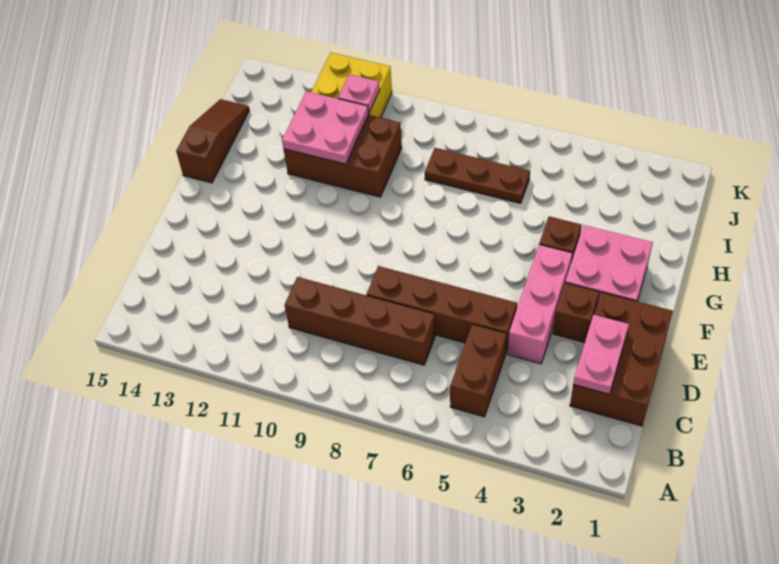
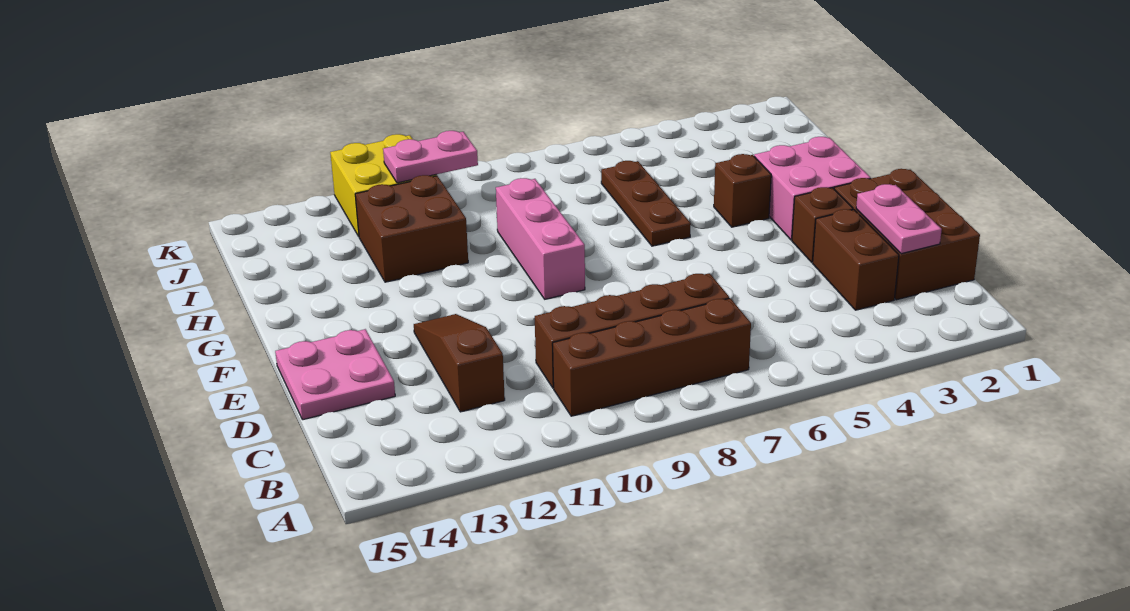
brown 1x2 brick [450,324,507,417] -> brown 1x2 brick moved to [813,209,899,310]
pink 1x3 brick [508,245,573,364] -> pink 1x3 brick moved to [496,178,585,299]
brown 1x4 brick [367,266,517,354] -> brown 1x4 brick moved to [553,298,751,416]
brown 1x3 slope [176,99,249,183] -> brown 1x3 slope moved to [414,314,505,412]
brown 2x3 brick [284,115,402,197] -> brown 2x2 brick [355,175,468,282]
pink 2x2 plate [282,91,369,164] -> pink 2x2 plate moved to [275,329,395,420]
brown 1x3 plate [425,148,530,203] -> brown 1x3 plate turned to [601,161,691,246]
pink 1x1 plate [338,74,380,113] -> pink 1x2 plate [383,131,478,183]

